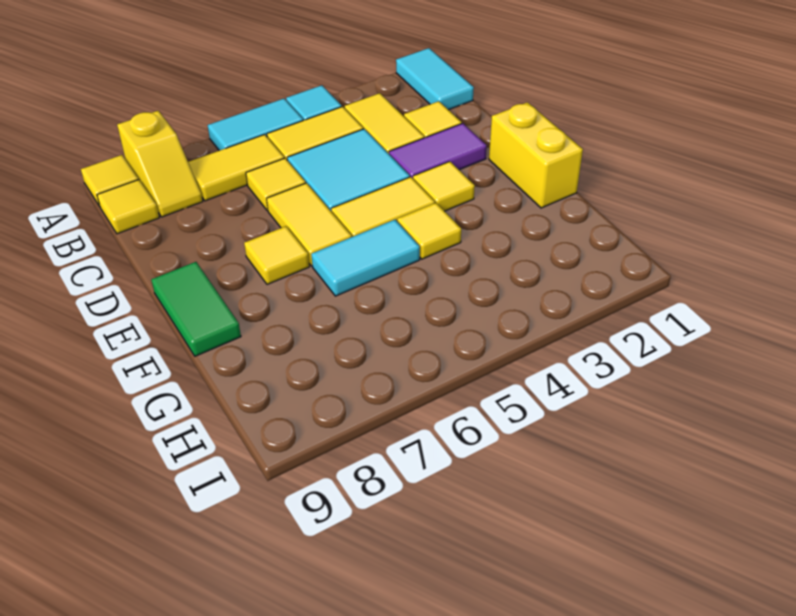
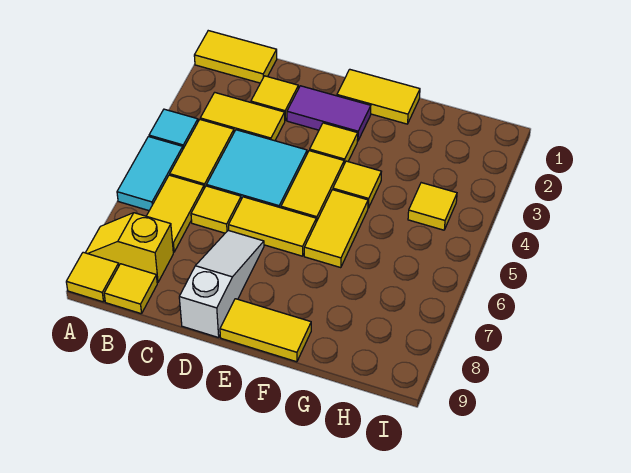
cyan 1x2 tile [396,48,474,110] -> yellow 1x2 tile [194,31,277,83]
yellow 1x2 slope [117,111,203,217] -> yellow 1x2 slope turned to [86,213,173,283]
purple 1x2 tile [389,123,487,178] -> purple 1x2 tile turned to [287,86,371,141]
none -> white 1x3 slope [179,230,264,338]
yellow 1x2 brick [489,102,583,208] -> yellow 1x2 tile [337,69,420,124]
yellow 1x1 tile [244,226,309,284] -> yellow 1x1 tile moved to [408,183,457,230]
green 1x2 tile [151,262,241,356] -> yellow 1x2 tile [220,299,311,362]
cyan 1x2 tile [311,220,420,296] -> yellow 1x2 tile [304,190,368,268]

